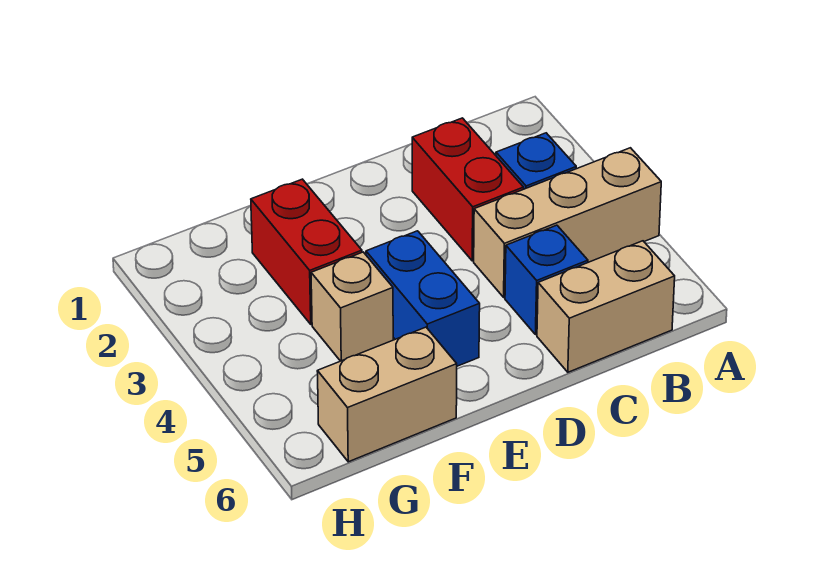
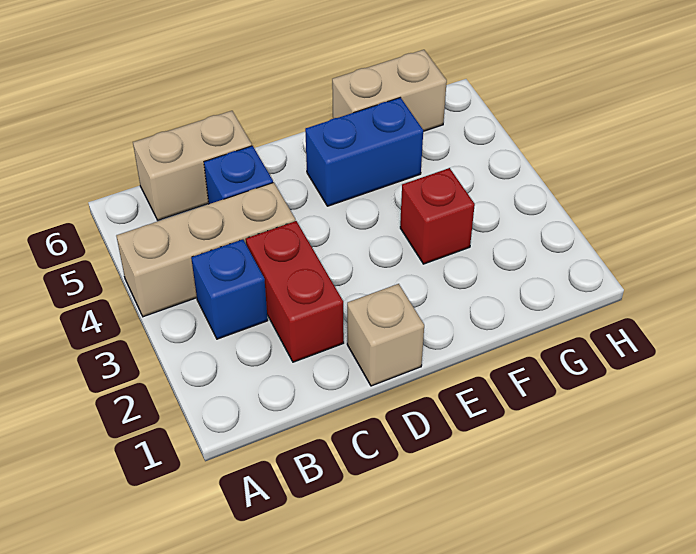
blue 1x2 brick [366,231,480,366] -> blue 1x2 brick turned to [305,97,423,206]
red 1x2 brick [251,179,362,324] -> red 1x1 brick [400,168,475,264]
tan 1x1 brick [311,252,393,361] -> tan 1x1 brick moved to [347,284,424,386]

